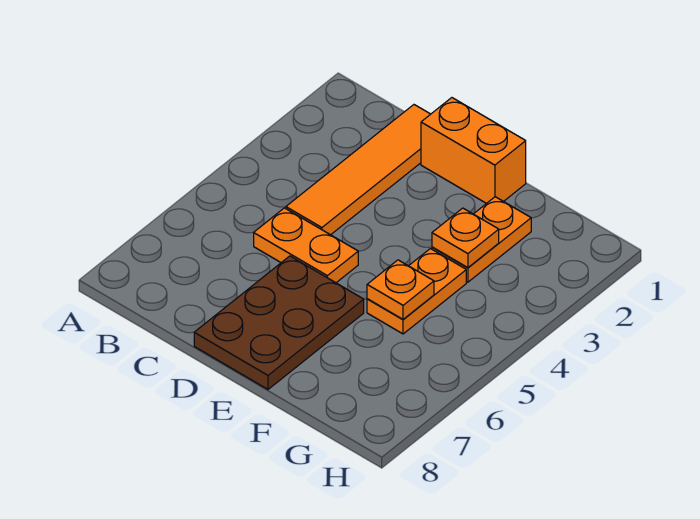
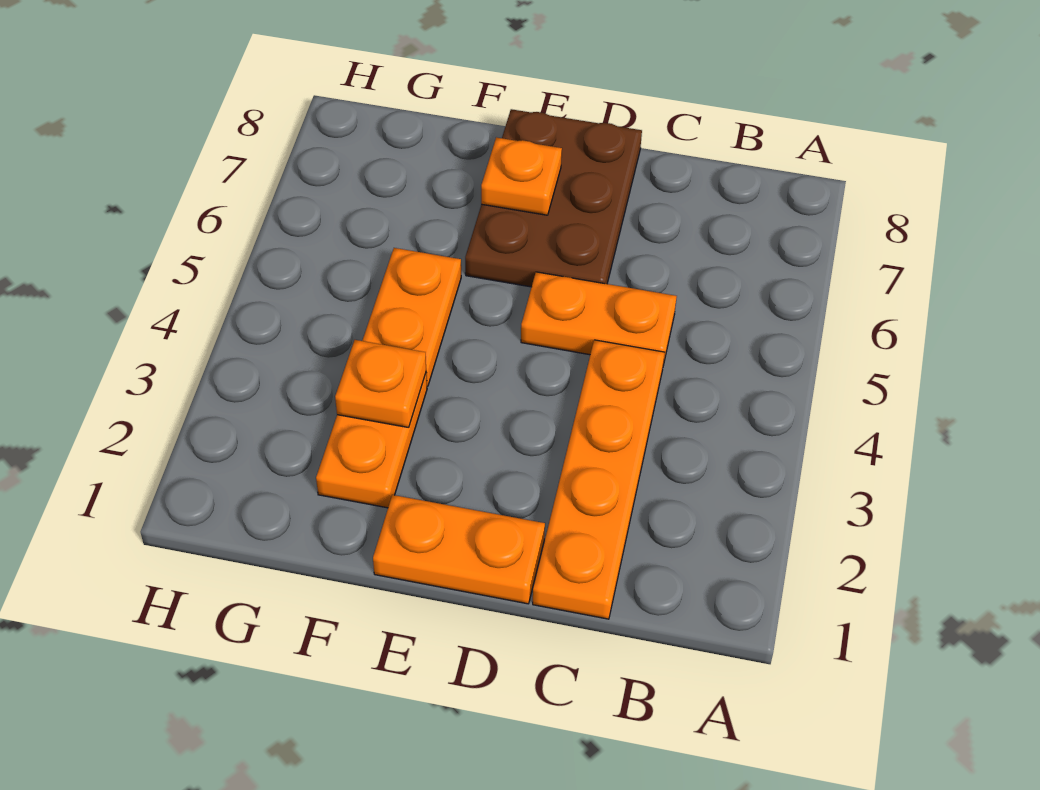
orange 1x4 tile [286,105,430,235] -> orange 1x4 plate [533,340,665,619]
orange 1x2 brick [421,98,526,204] -> orange 1x2 plate [373,495,545,604]
orange 1x1 plate [367,260,434,319] -> orange 1x1 plate moved to [481,137,562,215]

